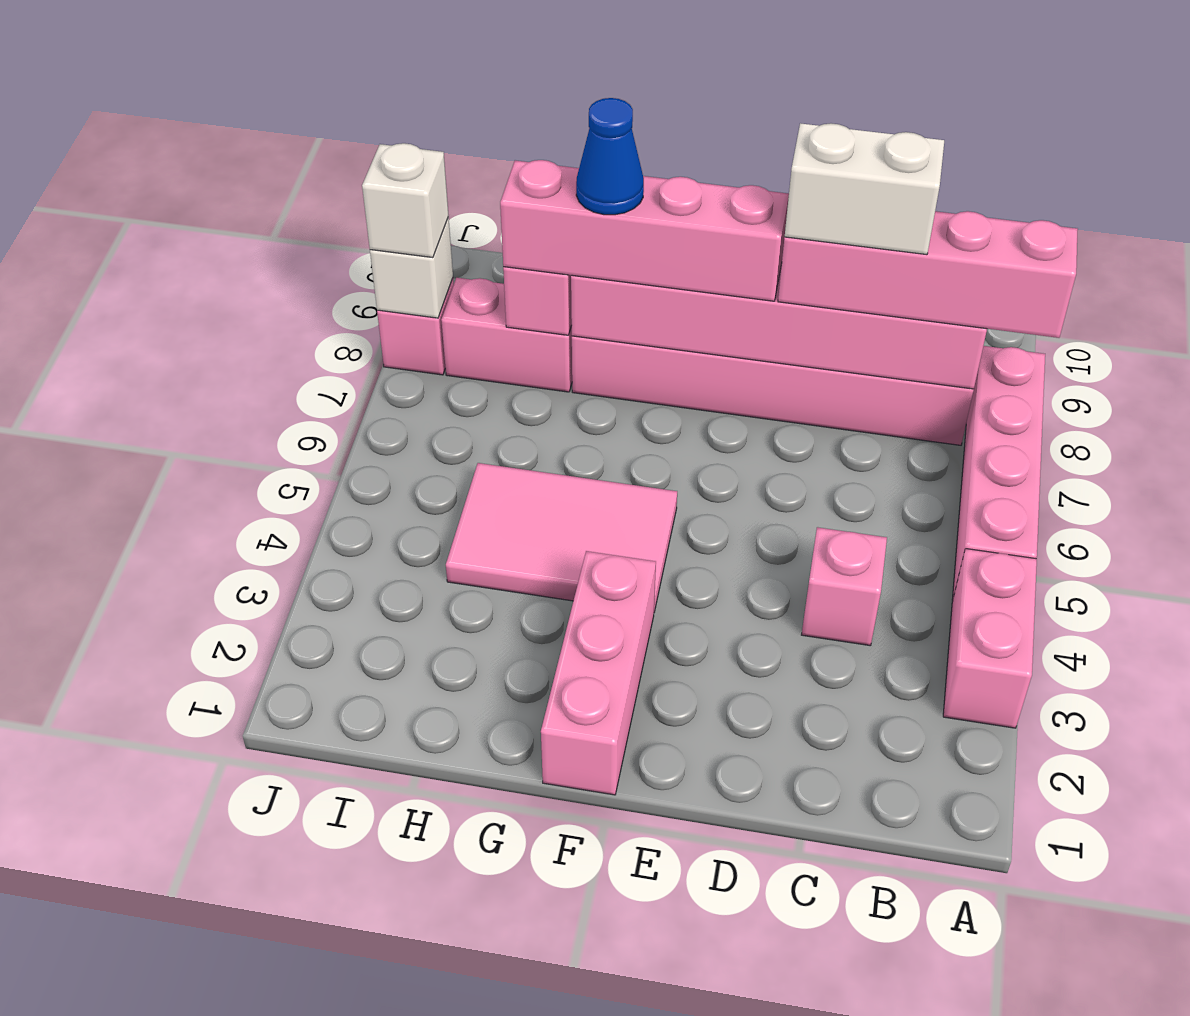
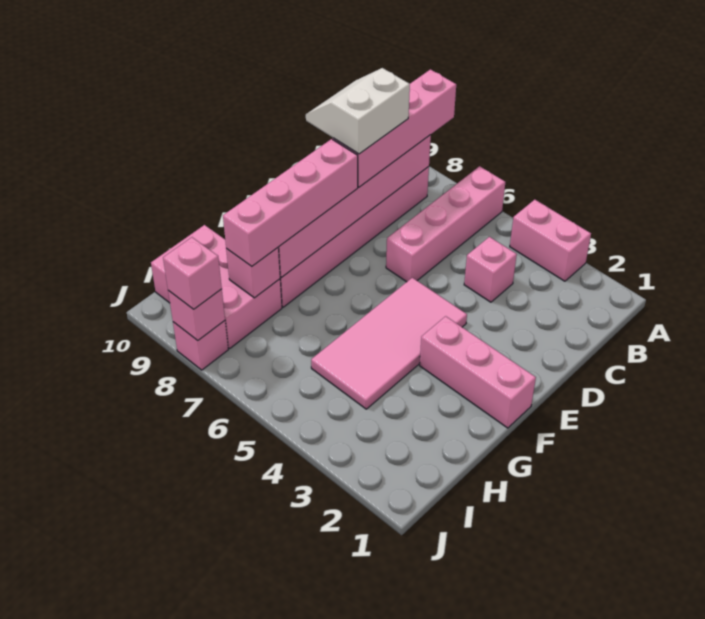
pink 1x4 brick [952,346,1045,600] -> pink 1x4 brick turned to [386,166,505,282]
pink 2x3 tile [446,463,677,612] -> pink 2x4 tile [311,278,467,409]
blue 1x1 cone [576,98,644,215] -> none
pink 1x2 brick [441,278,572,392] -> pink 2x3 brick [151,225,282,348]
white 1x1 brick [370,217,453,318] -> pink 1x1 brick [168,289,225,340]
white 1x1 brick [362,143,449,258] -> pink 1x1 brick [163,237,222,309]

